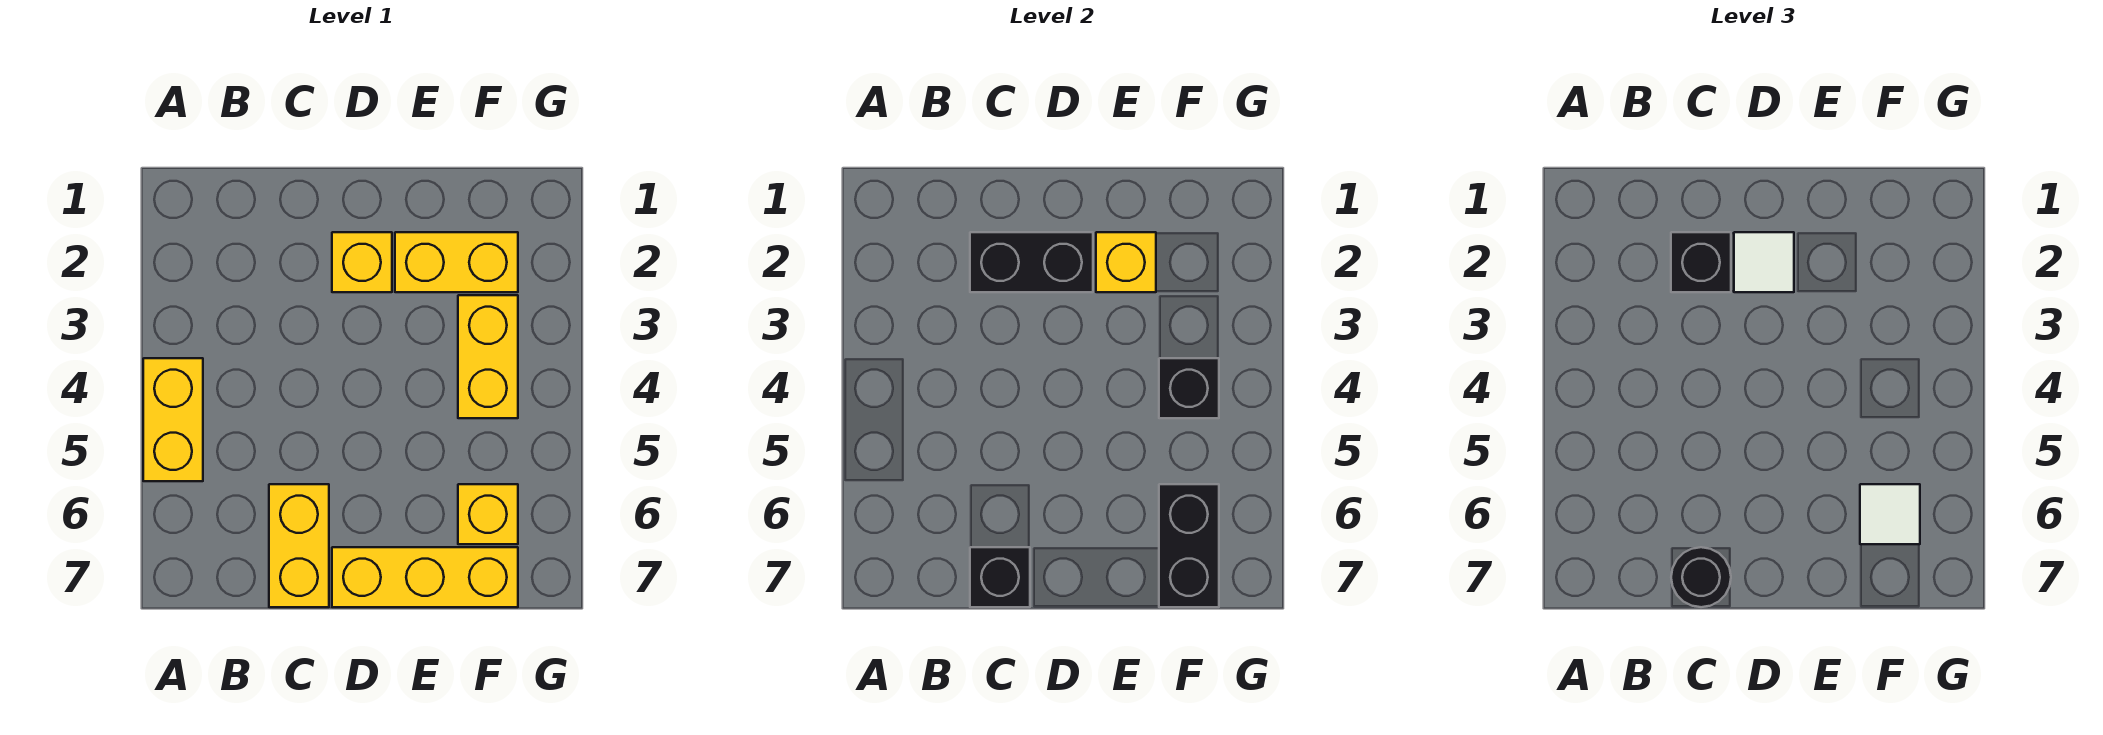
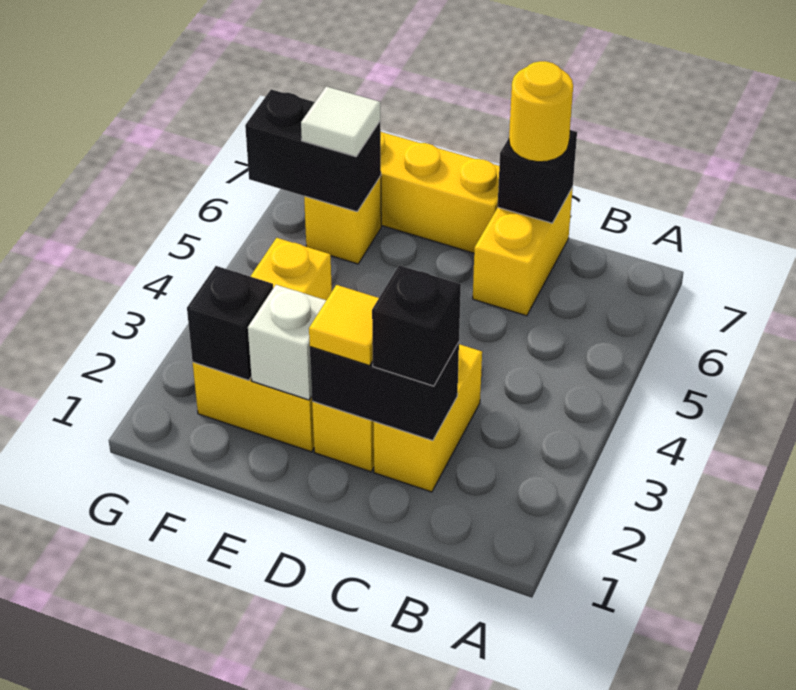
yellow 1x2 brick [143,358,203,481] -> yellow 1x2 brick moved to [373,344,482,492]
black 1x1 round brick [1671,547,1731,607] -> yellow 1x1 round brick [509,61,573,162]
white 1x1 tile [1734,232,1794,292] -> yellow 1x1 tile [309,285,379,366]
yellow 1x1 brick [1096,232,1156,292] -> white 1x1 brick [248,285,326,400]
black 1x1 brick [1159,358,1219,418] -> black 1x1 brick moved to [187,266,273,380]
black 1x2 brick [1159,484,1219,607] -> black 1x2 brick turned to [245,90,381,212]

